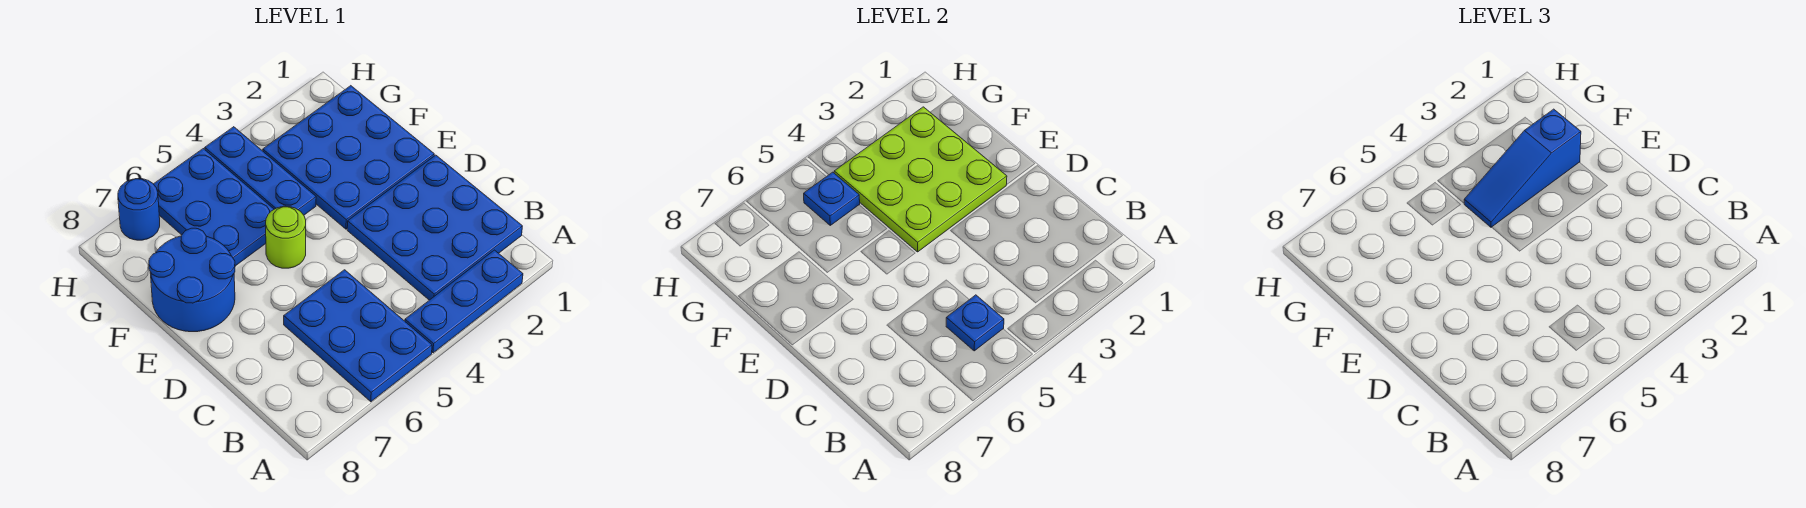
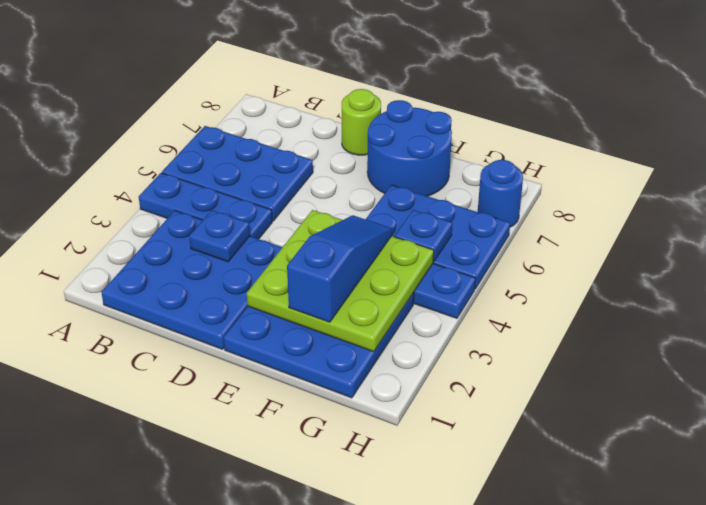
blue 1x3 plate [405,250,523,353] -> blue 1x3 plate turned to [139,173,272,239]
blue 1x1 plate [946,295,1004,351] -> blue 1x1 plate moved to [189,210,250,262]
lime 1x1 round brick [266,206,306,268] -> lime 1x1 round brick moved to [342,89,381,155]

